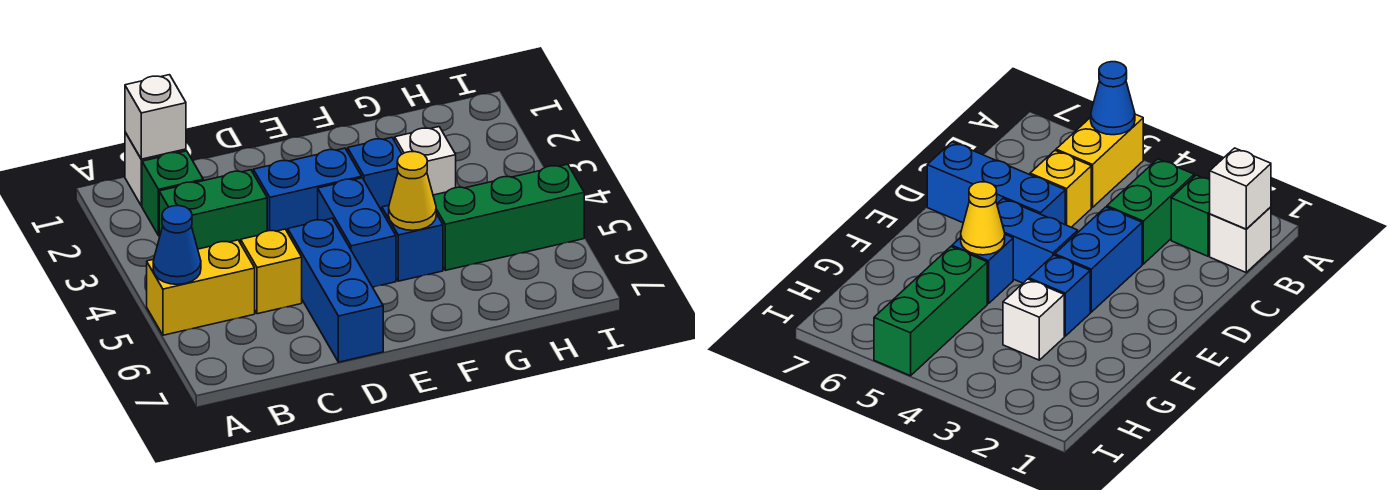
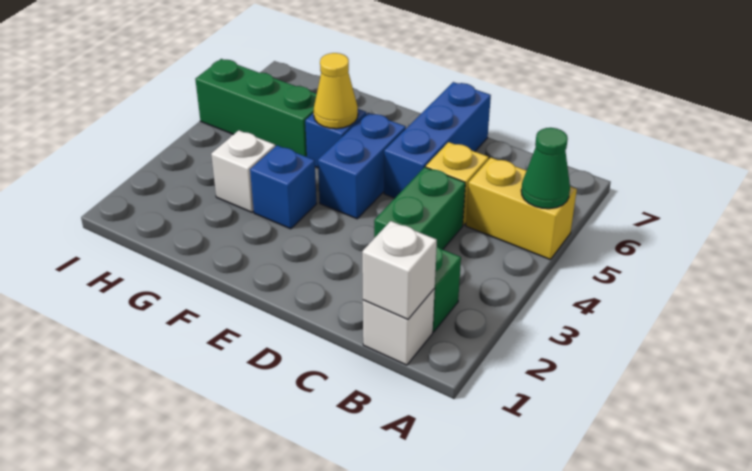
blue 1x1 cone [153,206,201,284] -> green 1x1 cone [521,128,570,209]
green 1x2 brick [159,170,267,249] -> green 1x2 brick turned to [374,167,465,249]
blue 1x2 brick [253,148,362,232] -> none

